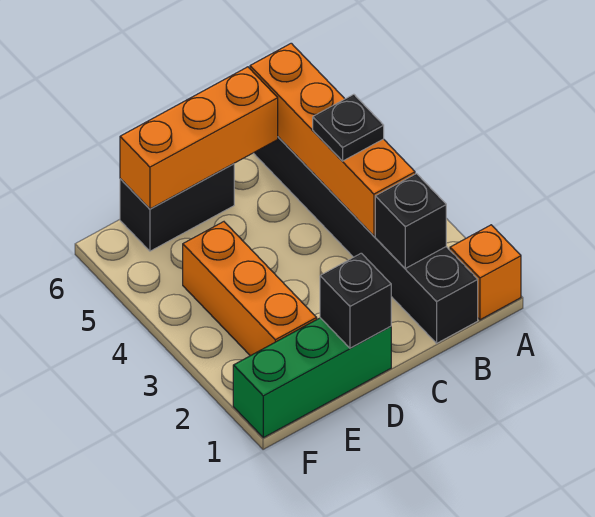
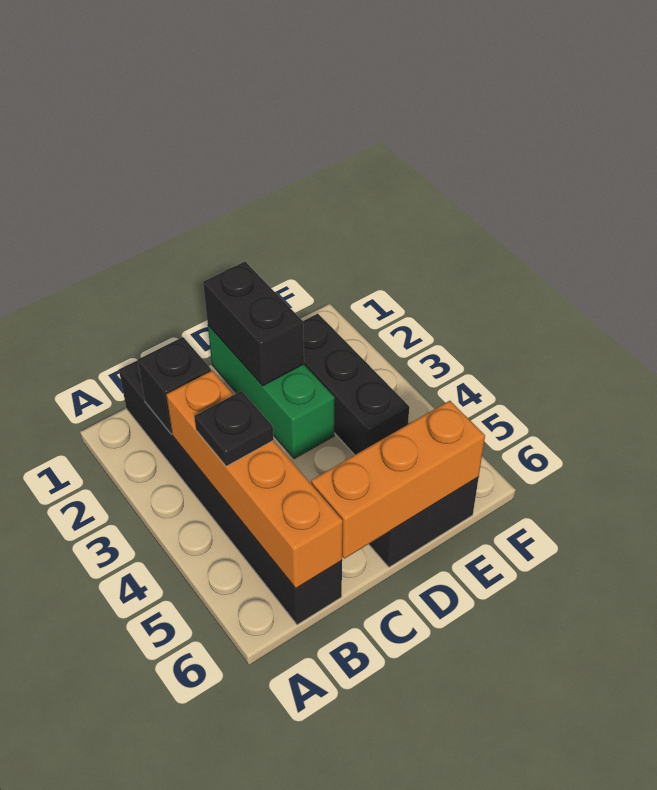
orange 1x1 brick [450,225,521,320] -> none
green 1x3 brick [233,318,391,438] -> green 1x3 brick turned to [208,326,335,459]
black 1x1 brick [320,253,391,348] -> black 1x2 brick [203,262,304,386]
orange 1x3 brick [183,222,317,356] -> black 1x3 brick [303,314,409,455]

